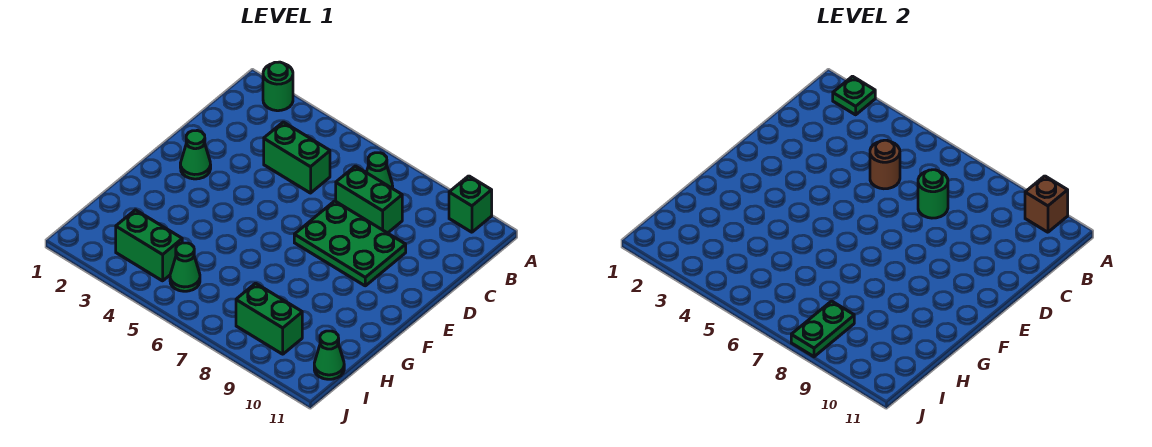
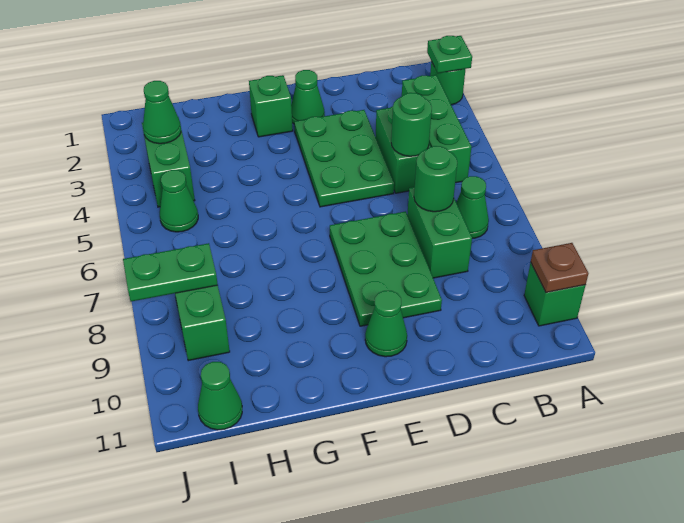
brown 1x1 brick [1025,176,1068,232] -> brown 1x1 plate [531,243,588,293]
none -> green 1x3 brick [402,75,472,183]
brown 1x1 round brick [870,140,900,189] -> green 1x1 round brick [391,93,432,156]
none -> green 2x3 plate [294,110,394,207]
none -> green 1x1 cone [365,291,407,357]
none -> green 1x1 brick [249,75,293,137]
none -> green 1x1 cone [143,81,181,144]

